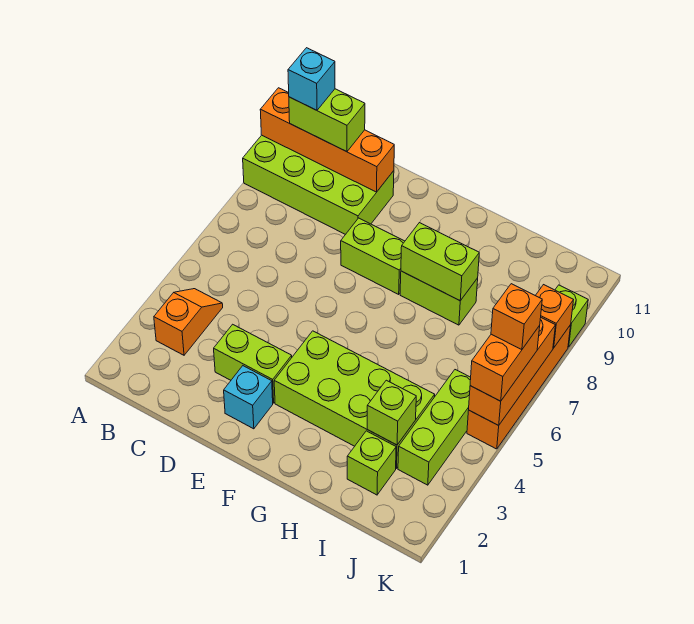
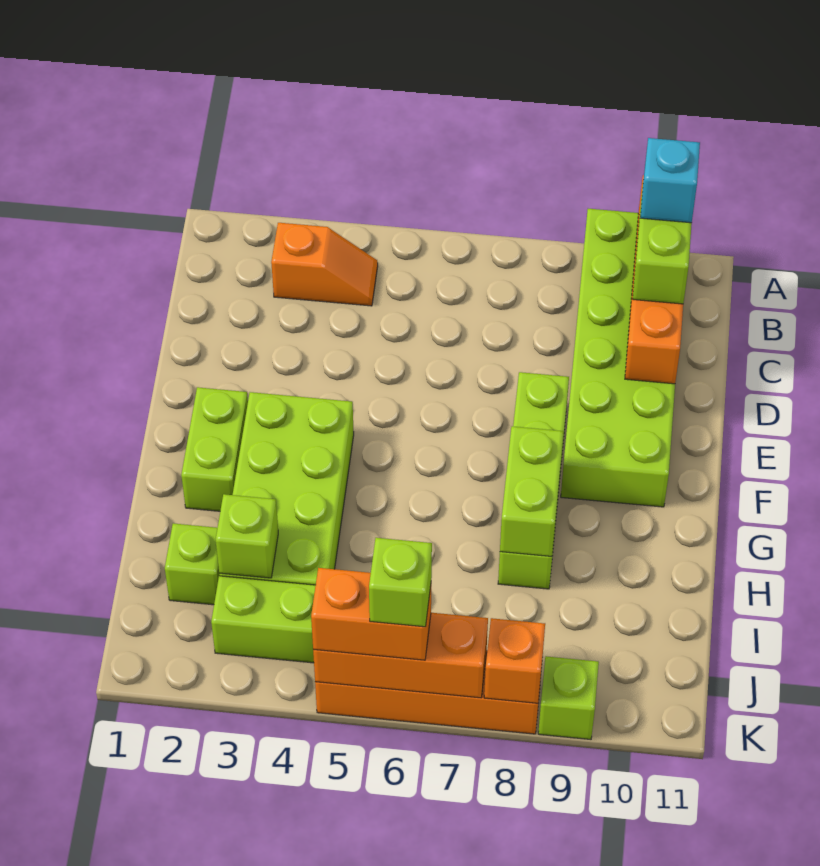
lime 2x4 brick [243,135,394,235] -> lime 2x6 brick [561,209,675,507]
lime 1x2 brick [214,324,292,403] -> lime 1x2 brick moved to [181,387,248,511]
cyan 1x1 brick [224,366,273,429] -> none
orange 1x1 brick [491,284,542,350] -> lime 1x1 brick [369,538,432,627]

